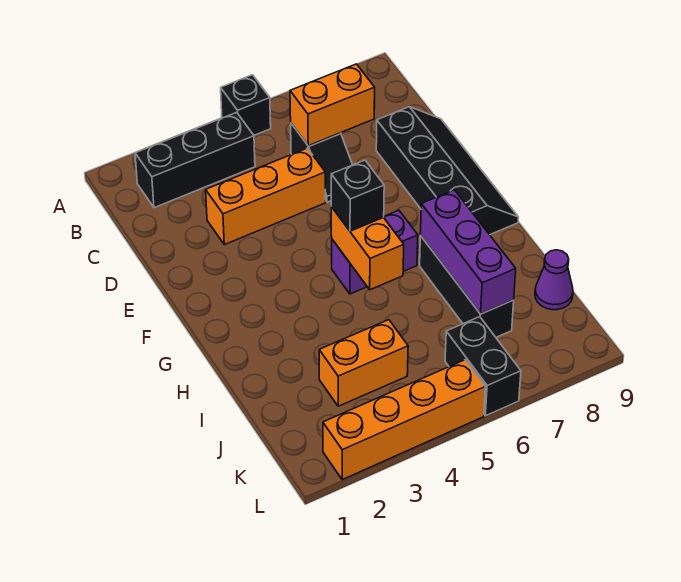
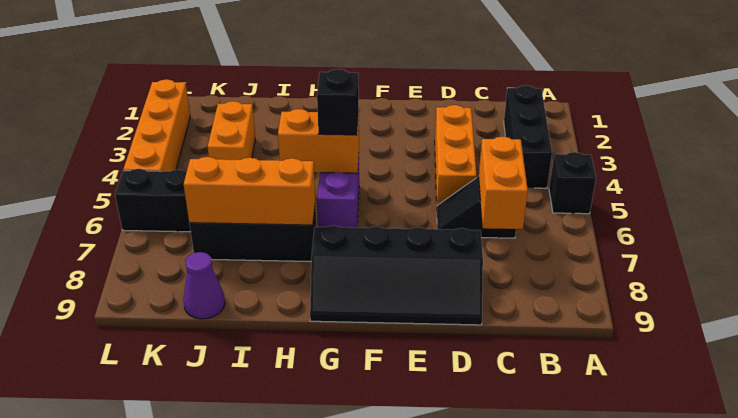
purple 1x3 brick [421,190,516,314] -> orange 1x3 brick [184,157,315,225]

